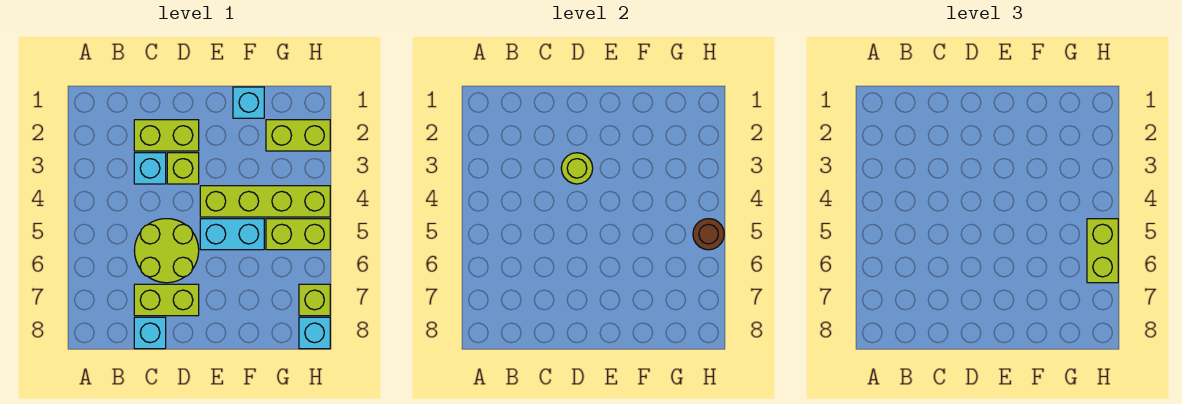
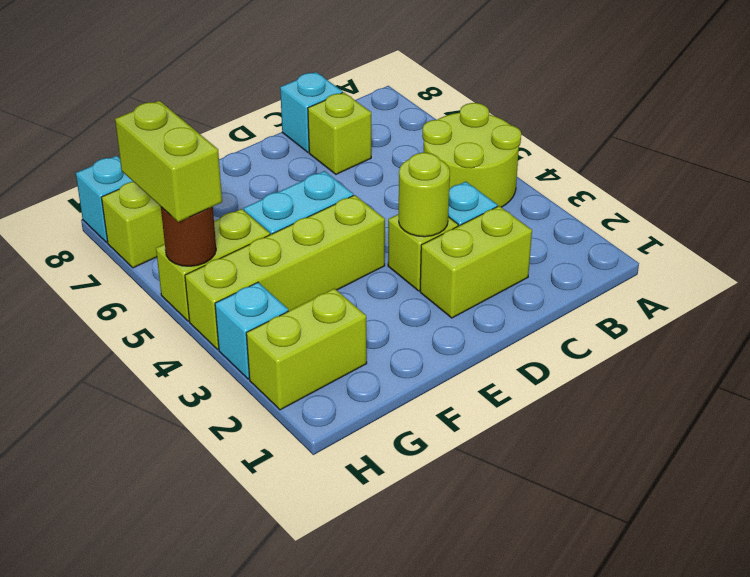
lime 2x2 round brick [134,219,199,283] -> lime 2x2 round brick moved to [422,103,521,207]
lime 1x2 brick [134,284,199,316] -> lime 1x1 brick [308,92,371,174]
cyan 1x1 brick [233,87,264,118] -> cyan 1x1 brick moved to [215,282,288,379]

